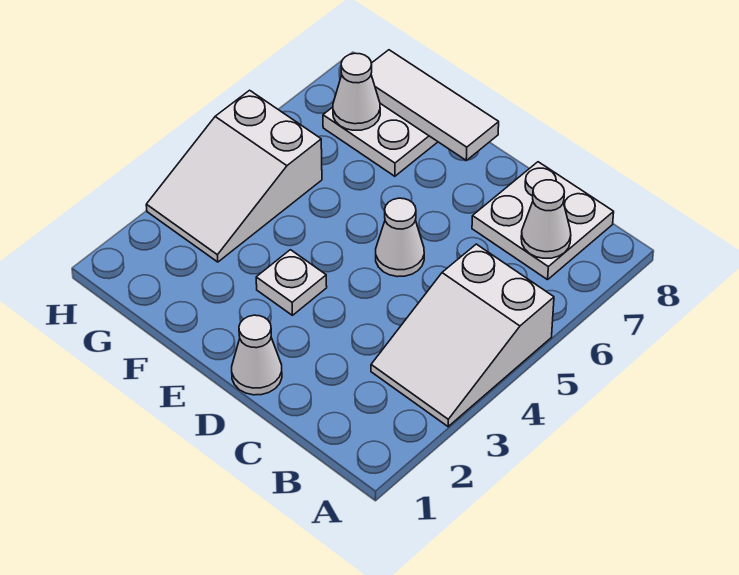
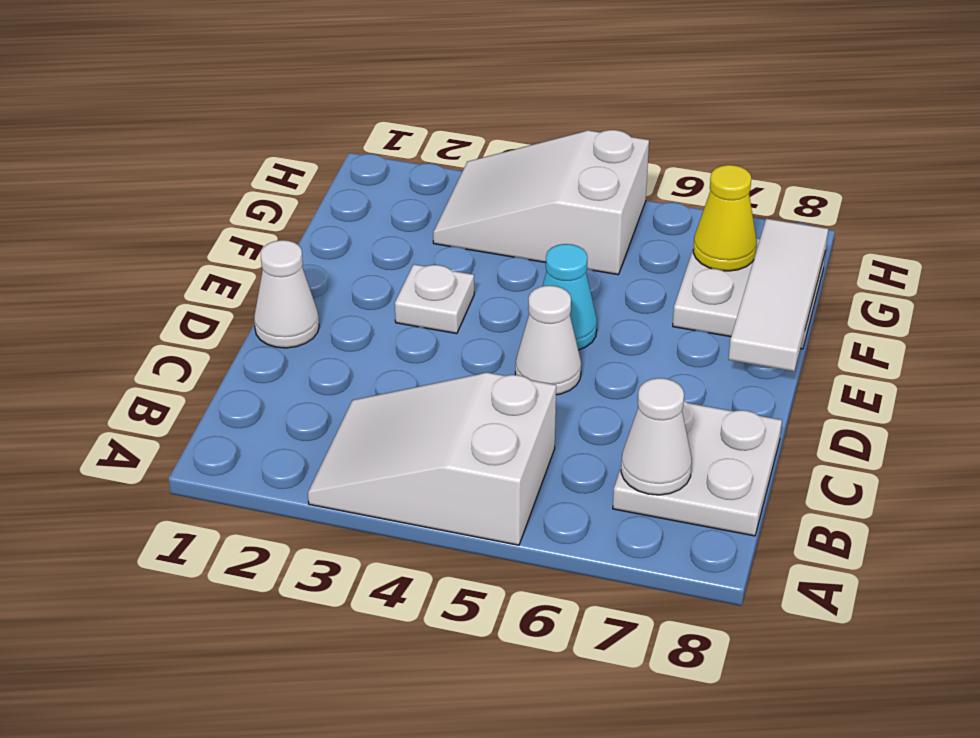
none -> cyan 1x1 cone [542,244,597,350]
white 1x1 cone [333,53,380,130] -> yellow 1x1 cone [693,165,757,271]

